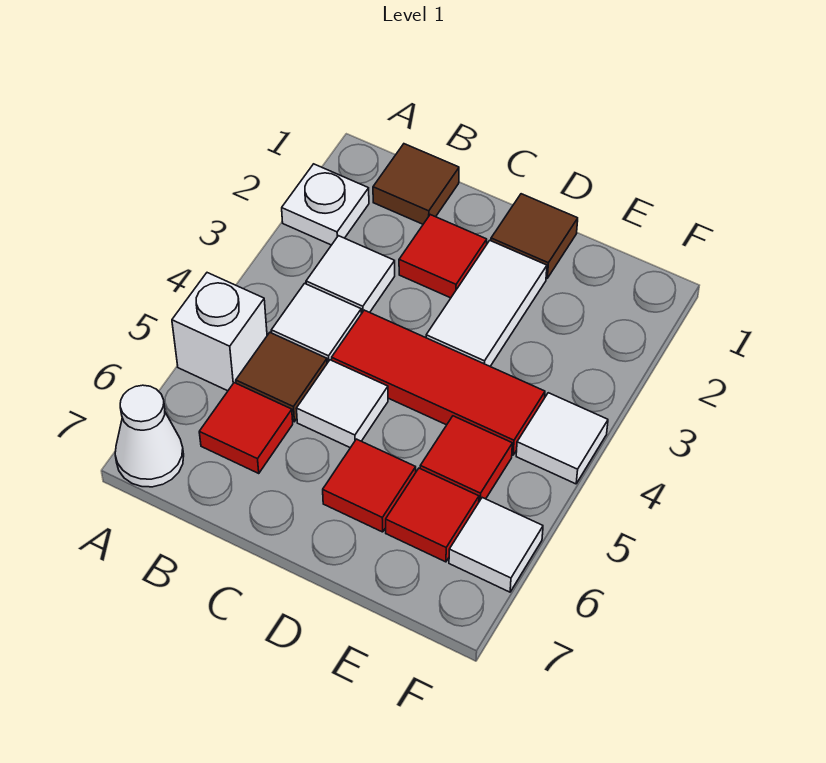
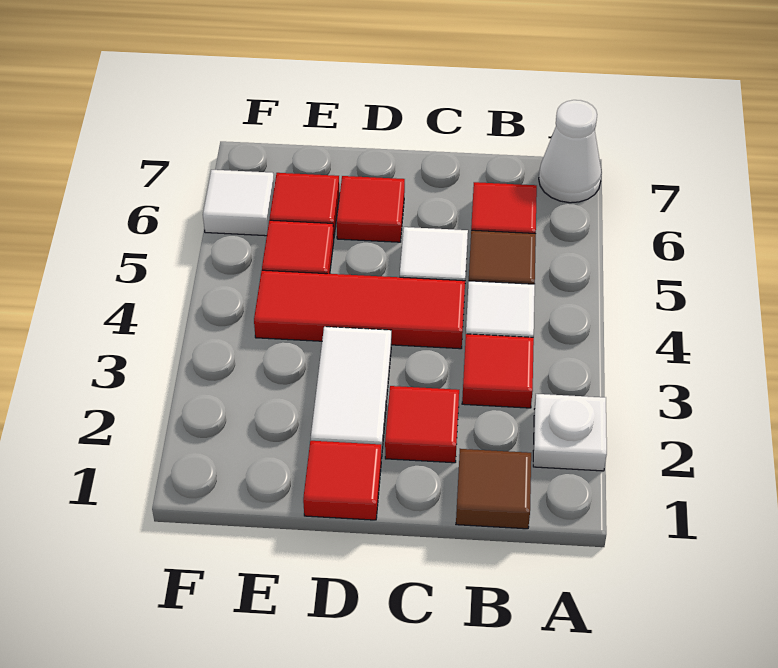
white 1x1 brick [172,273,267,391] -> none
white 1x1 tile [306,236,395,314] -> red 1x1 tile [462,334,534,408]
brown 1x1 tile [491,194,578,278] -> red 1x1 tile [303,441,381,520]
white 1x1 tile [516,393,608,484] -> none

